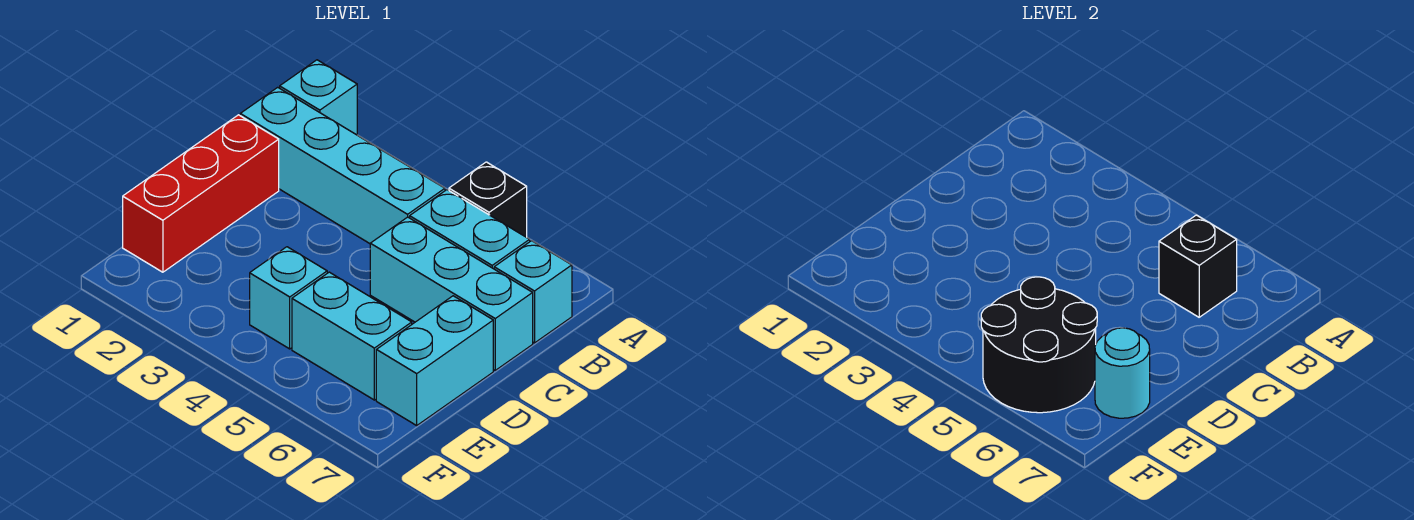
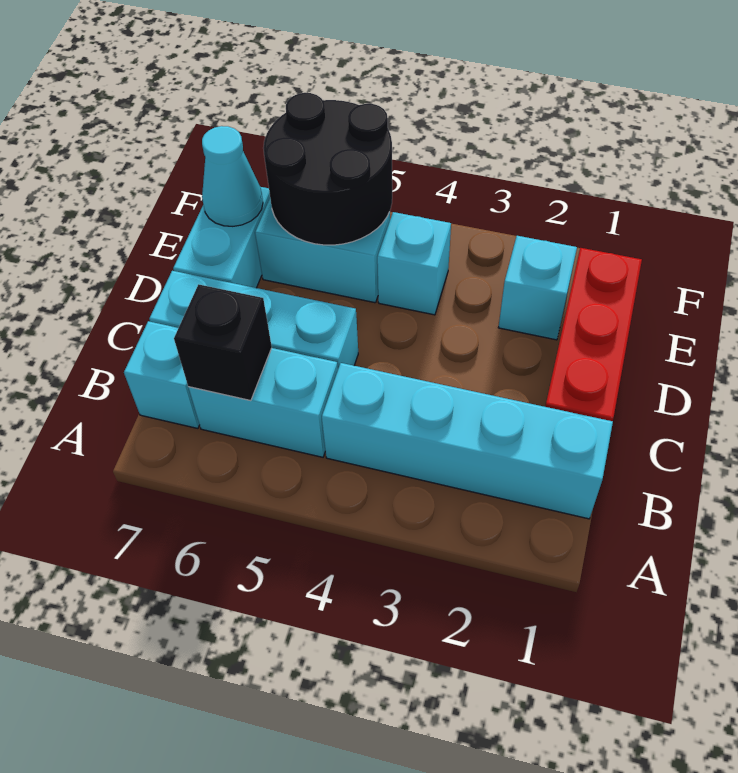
cyan 1x1 brick [280,60,357,135] -> cyan 1x1 brick moved to [498,236,577,340]
black 1x1 brick [449,162,527,237] -> none
cyan 1x1 round brick [1095,328,1150,418] -> cyan 1x1 cone [202,126,263,226]

